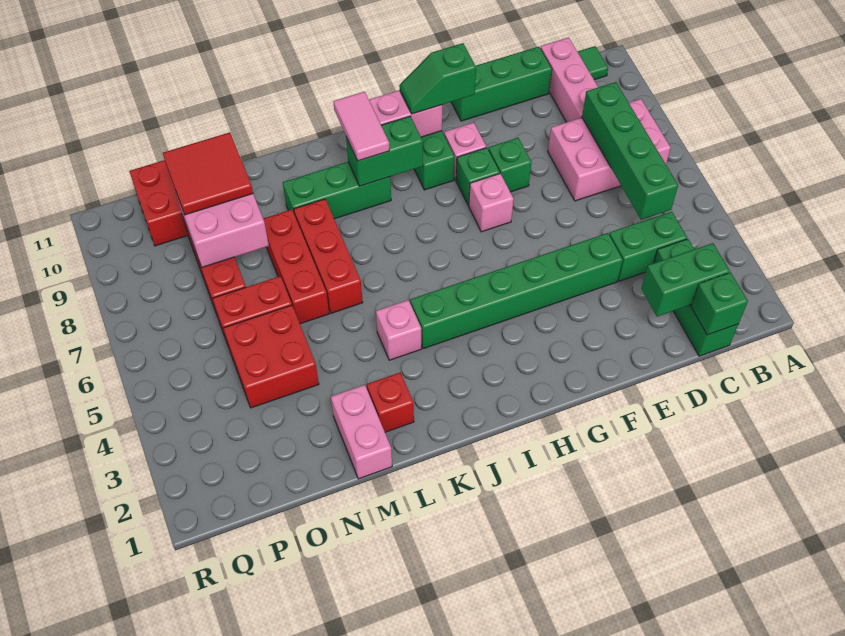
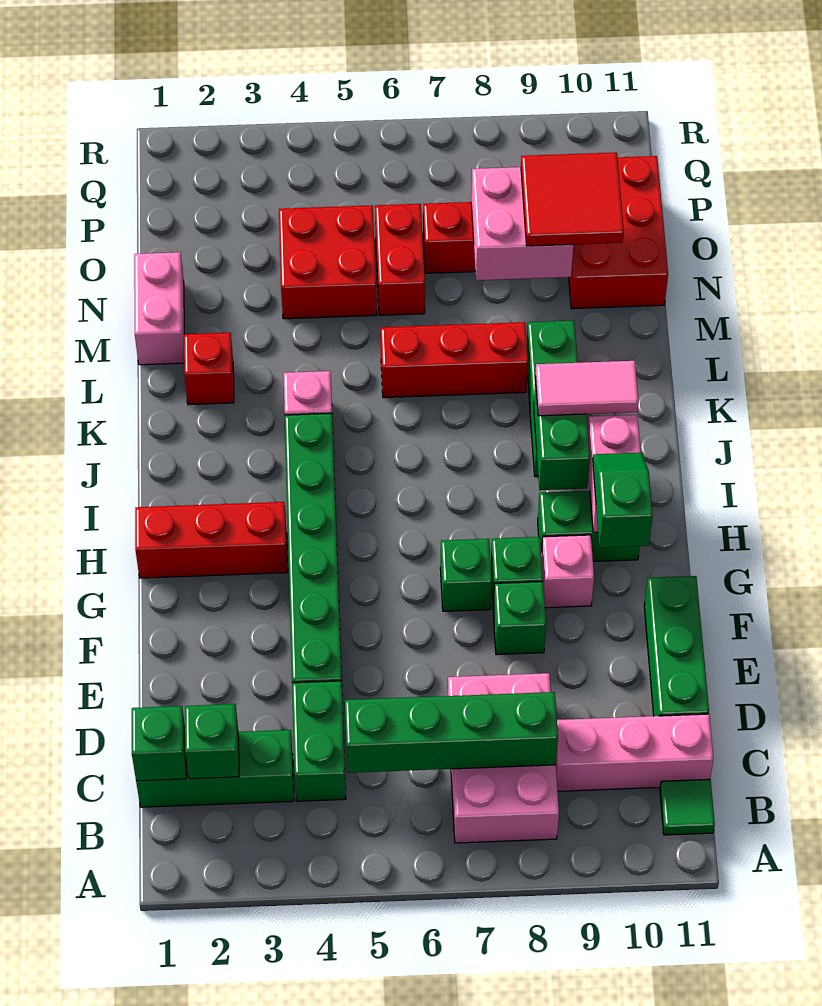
green 1x2 brick [641,243,730,317] -> green 1x1 brick [185,704,239,779]
pink 1x1 brick [469,174,514,232] -> green 1x1 brick [440,539,492,611]
pink 1x2 brick [331,385,392,479] -> pink 1x2 brick turned to [134,252,184,365]
red 1x3 brick [263,209,329,324] -> red 1x3 brick moved to [135,502,288,578]

